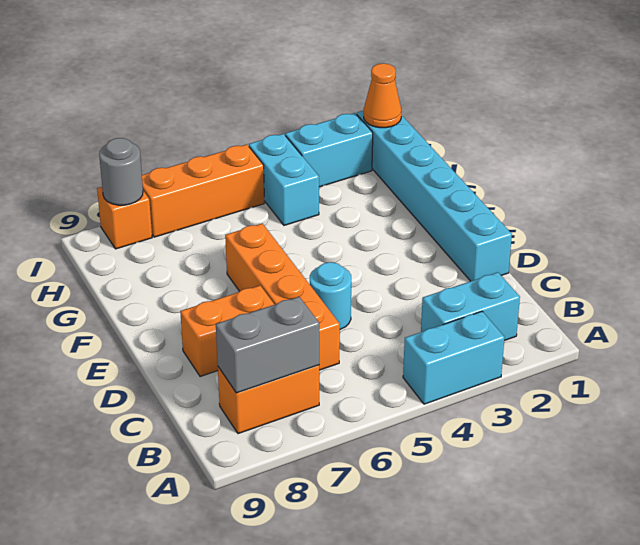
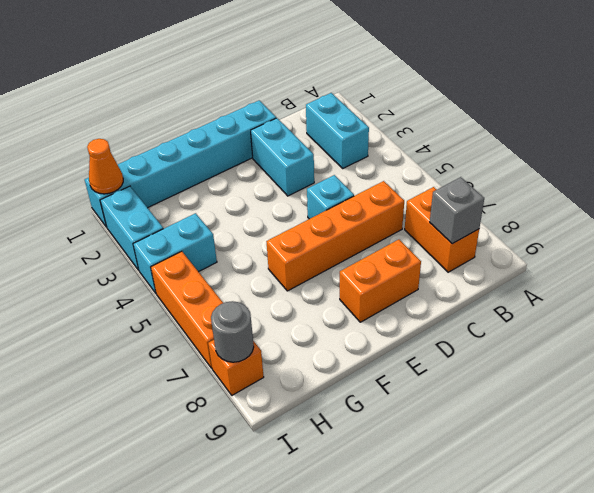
cyan 1x2 brick [403,311,505,404] -> cyan 1x2 brick moved to [251,118,314,196]
grey 1x2 brick [216,297,319,393] -> grey 1x1 brick [430,177,484,244]
cyan 1x1 round brick [310,262,351,329] -> cyan 1x1 brick [307,175,354,219]
orange 1x2 brick [180,286,275,377] -> orange 1x2 brick turned to [340,240,421,322]

